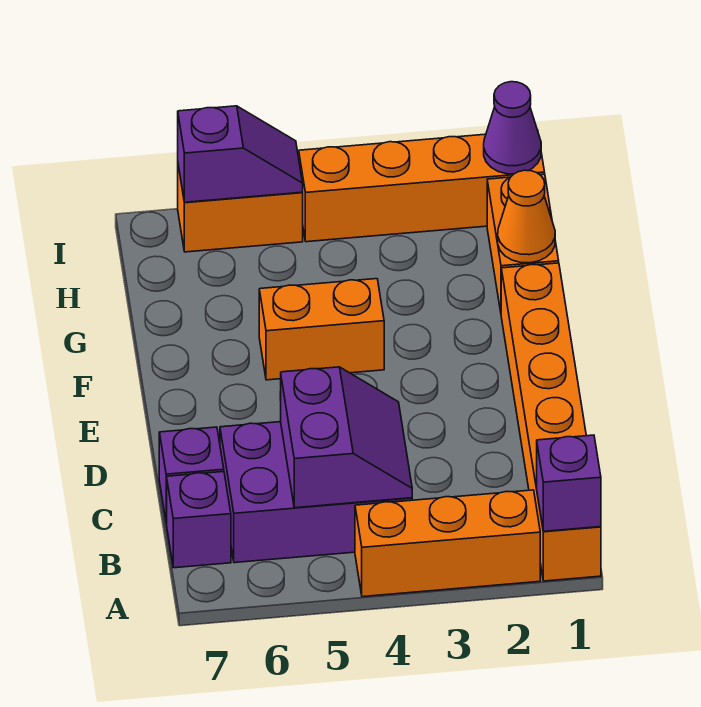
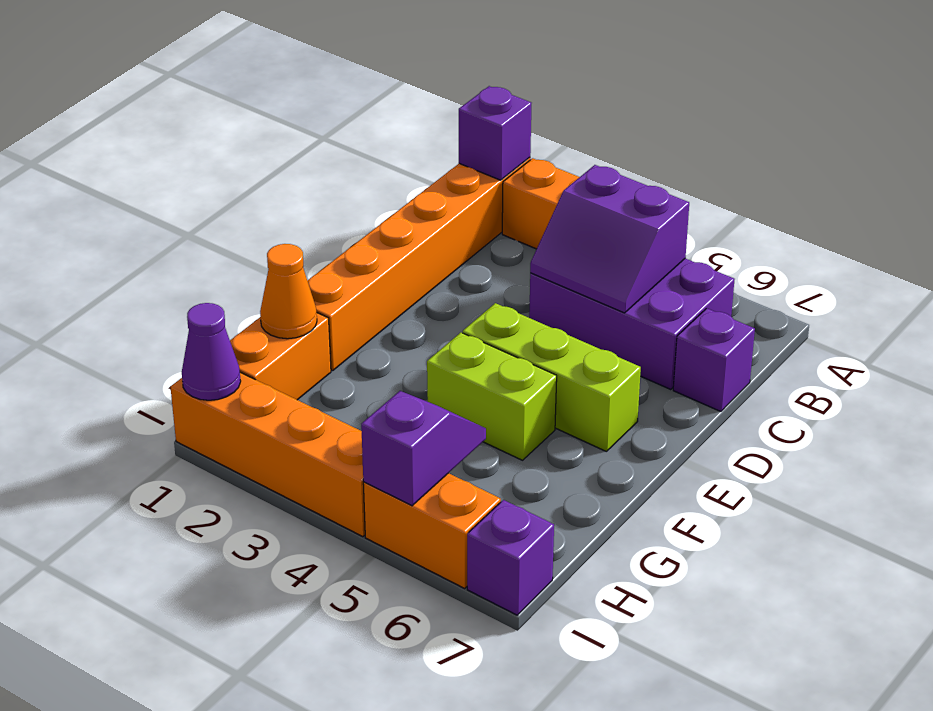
purple 2x2 slope [281,367,412,508] -> purple 2x2 slope turned to [530,165,689,313]
purple 1x1 brick [167,472,231,568] -> purple 1x1 brick moved to [467,500,554,615]
none -> lime 1x3 brick [463,303,641,451]
orange 1x2 brick [259,279,384,380] -> lime 1x2 brick [427,333,557,460]
purple 1x2 slope [178,106,303,202] -> purple 1x2 slope turned to [361,391,486,506]

